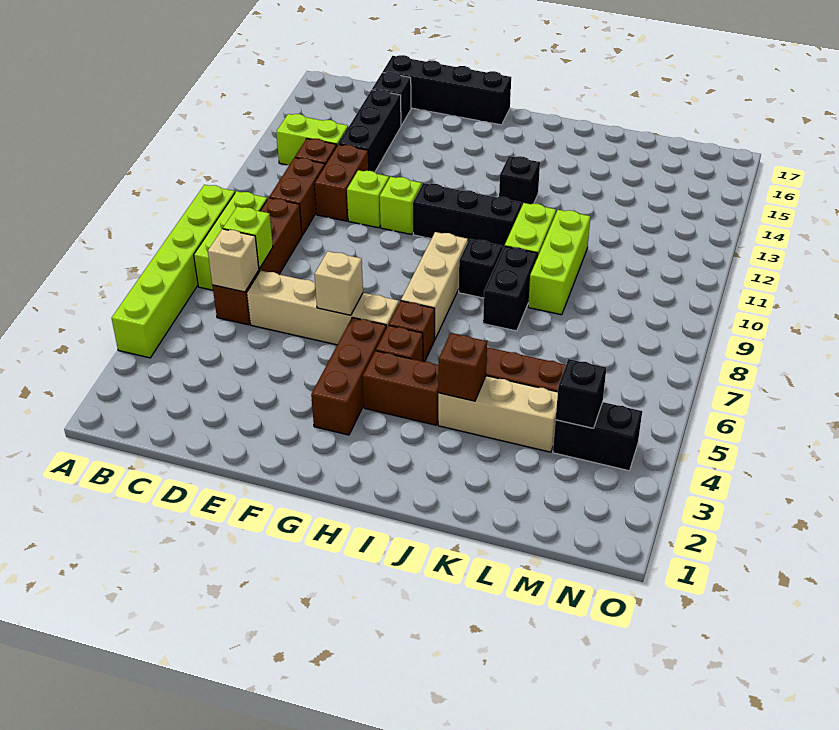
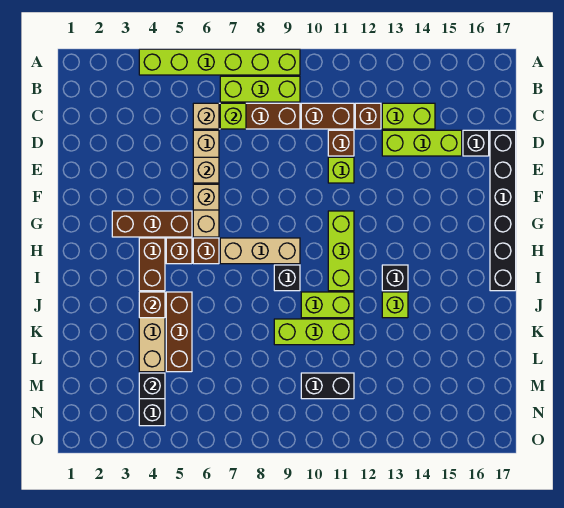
lime 1x2 brick [276,114,348,165] -> lime 1x2 brick turned to [382,103,435,129]
brown 1x2 brick [314,144,369,221] -> brown 1x1 brick [328,130,354,156]
black 1x3 brick [339,89,401,172] -> lime 1x3 brick [382,130,462,156]
black 1x4 brick [383,55,511,125] -> black 1x6 brick [490,130,516,291]
none -> tan 1x1 brick [193,157,219,183]
lime 1x1 brick [380,177,422,234] -> lime 1x1 brick moved to [382,292,408,318]
black 1x3 brick [413,183,522,249] -> lime 1x3 brick [328,211,354,291]
black 1x2 brick [483,246,538,331] -> black 1x2 brick moved to [301,373,354,399]

